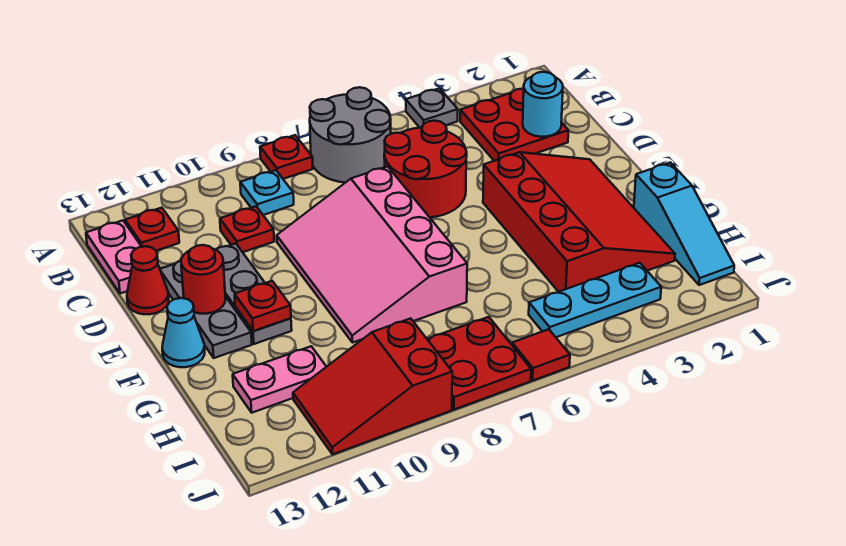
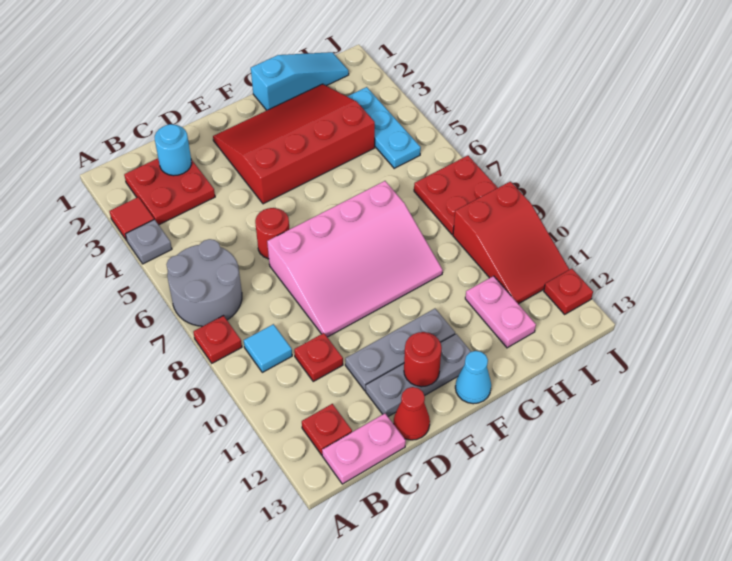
cyan 1x1 plate [240,170,294,215] -> cyan 1x1 tile [244,324,292,372]
red 2x2 round brick [384,121,467,217] -> red 1x1 round brick [255,208,289,259]
red 1x1 plate [235,281,291,331] -> red 1x1 plate moved to [544,269,593,314]
red 1x1 tile [512,329,570,380] -> red 1x1 tile moved to [110,197,154,240]

